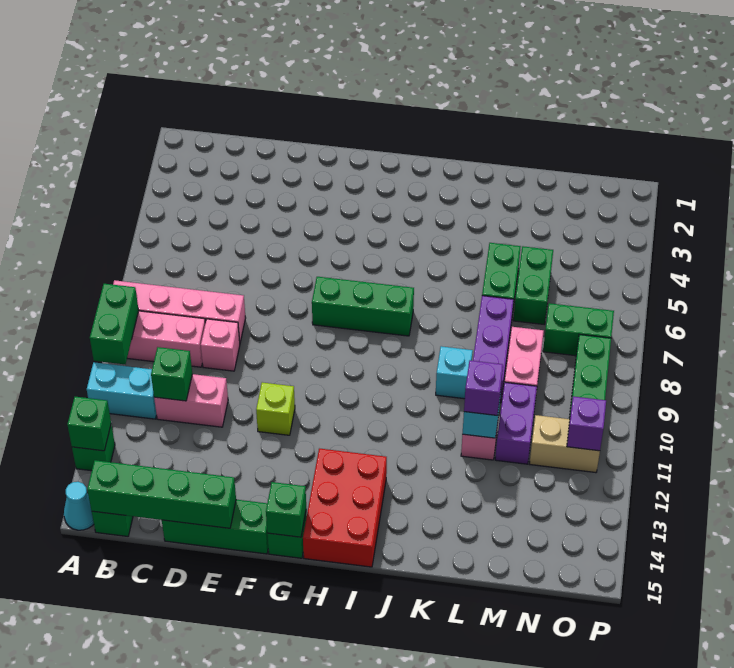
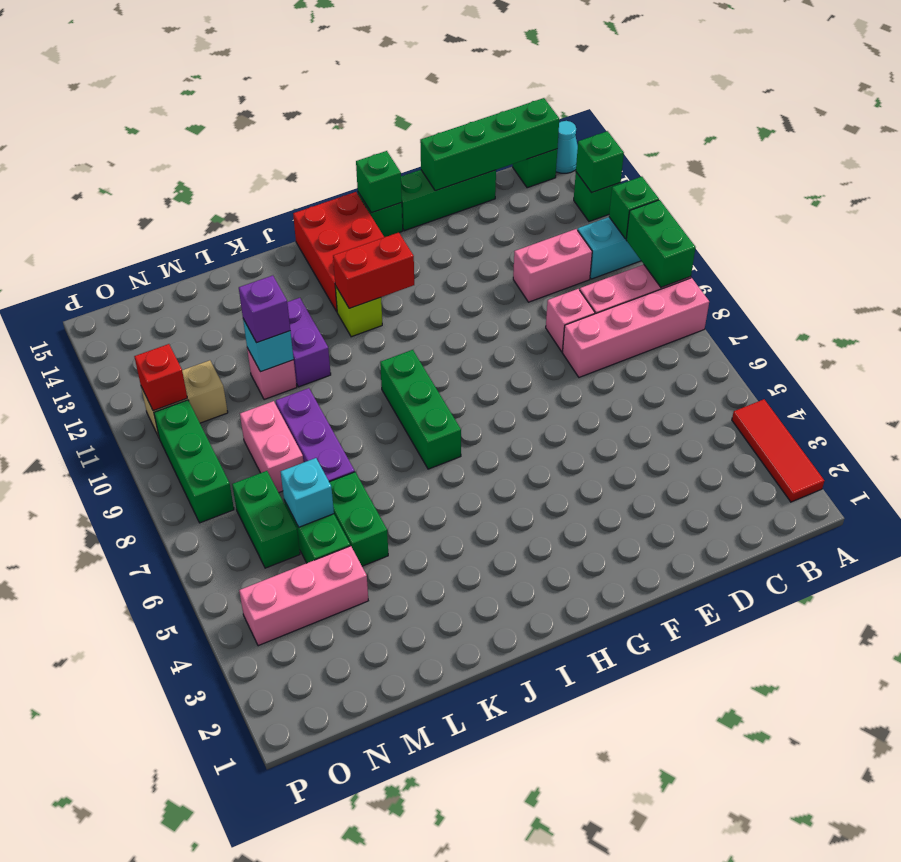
none -> red 1x3 tile [732,399,824,502]
green 1x1 brick [151,347,192,401] -> green 1x1 brick moved to [609,177,659,239]
lime 1x1 brick [256,382,295,435] -> lime 1x1 brick moved to [335,286,382,337]
green 1x3 brick [312,277,414,336] -> green 1x3 brick turned to [380,350,461,469]
none -> red 1x2 brick [333,233,414,308]
cyan 1x1 brick [436,346,473,399] -> cyan 1x1 brick moved to [281,458,334,527]
none -> pink 1x3 brick [239,546,368,646]
purple 1x2 brick [495,382,537,464] -> purple 1x2 brick moved to [287,298,331,387]
green 1x2 brick [543,303,614,356] -> green 1x2 brick turned to [232,471,300,568]
purple 1x1 brick [567,396,606,451] -> red 1x1 brick [134,344,187,411]

